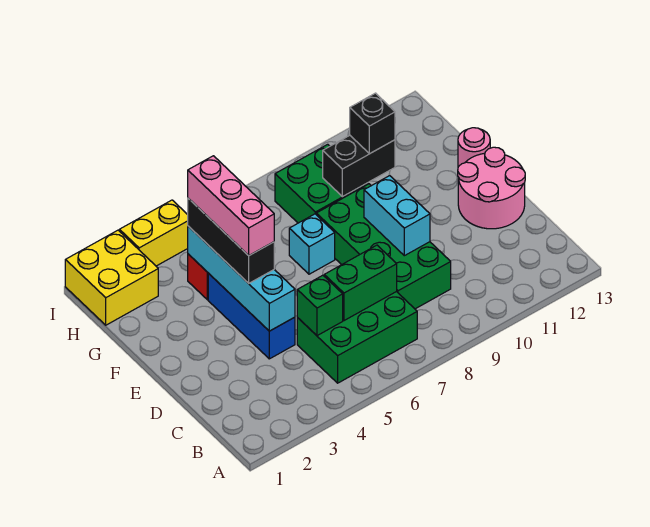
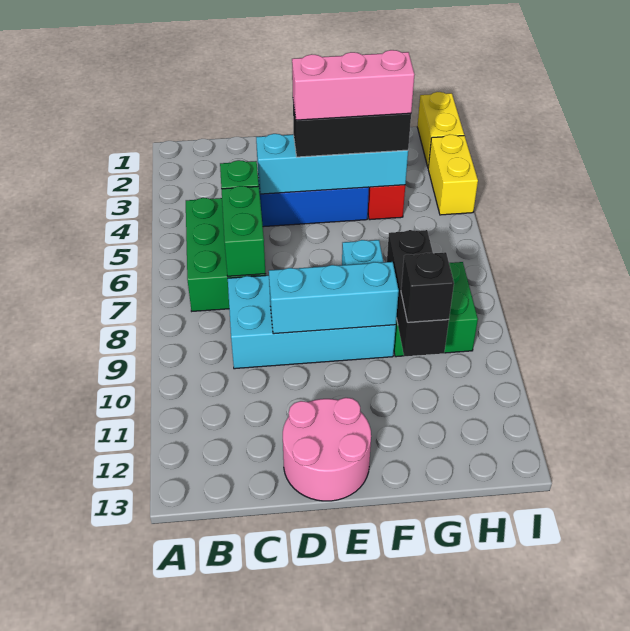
green 2x4 brick [316,184,451,309] -> cyan 2x4 brick [228,275,396,369]
cyan 1x2 brick [364,176,430,256] -> cyan 1x3 brick [269,262,399,334]
pink 1x1 round brick [458,128,490,167] -> none
black 1x2 brick [323,135,395,197] -> black 1x3 brick [387,230,449,356]
yellow 2x2 brick [65,230,158,325] -> yellow 1x2 brick [417,92,464,167]

